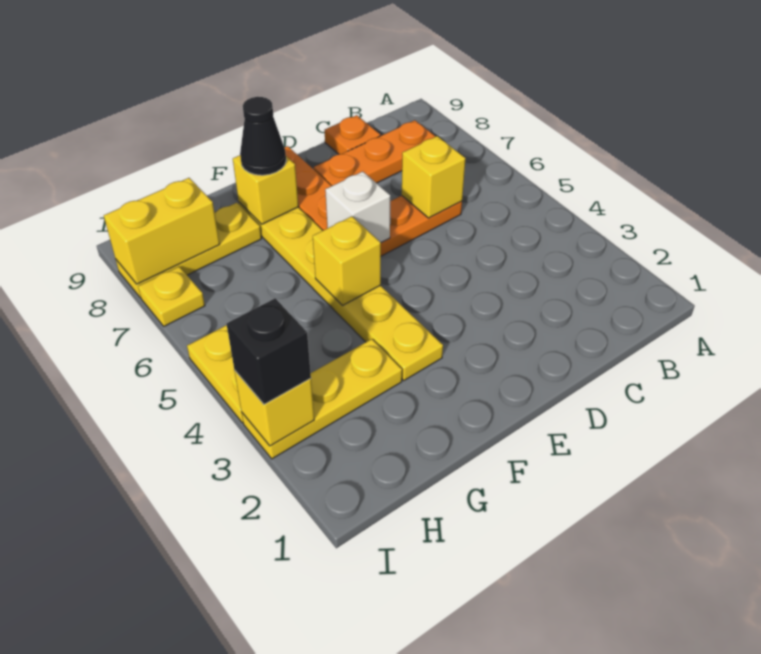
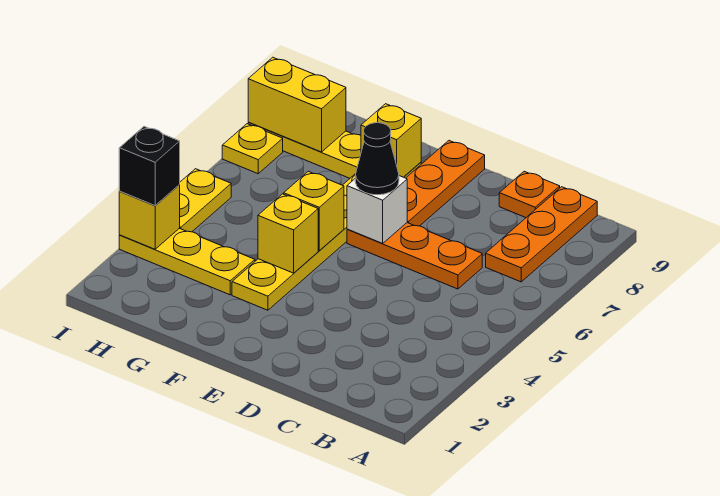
orange 1x3 plate [314,120,436,186] -> orange 1x3 plate turned to [486,187,597,282]
yellow 1x1 brick [402,136,466,218] -> yellow 1x1 brick moved to [258,194,318,273]
black 1x1 cone [240,97,286,175] -> black 1x1 cone moved to [355,123,399,195]

